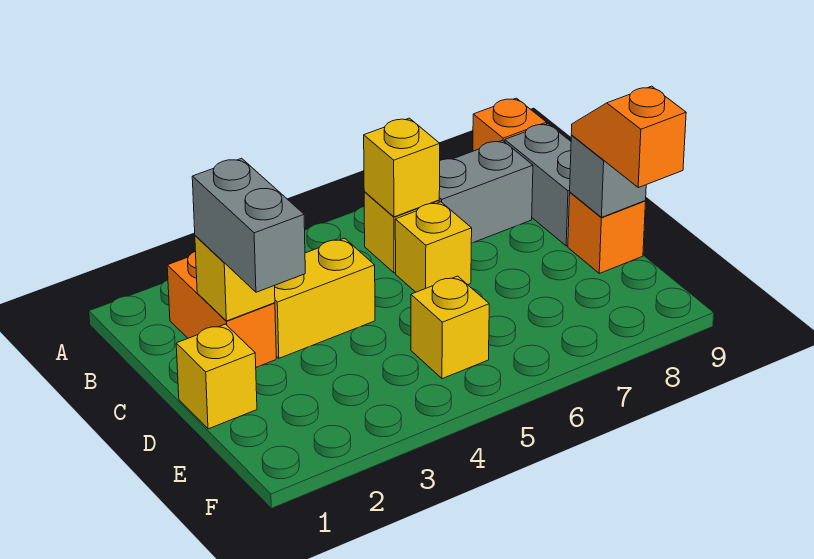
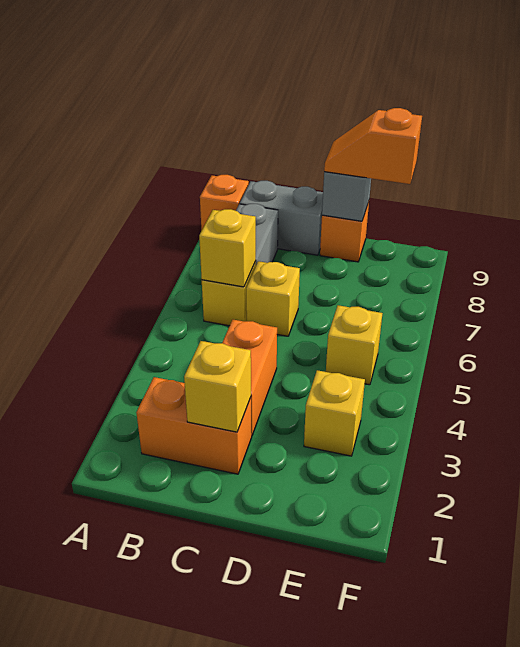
grey 1x2 brick [192,158,305,292] -> none
yellow 1x2 brick [275,238,375,358] -> orange 1x2 brick [222,320,277,435]
yellow 1x1 brick [176,324,257,429] -> yellow 1x1 brick moved to [304,370,365,456]

